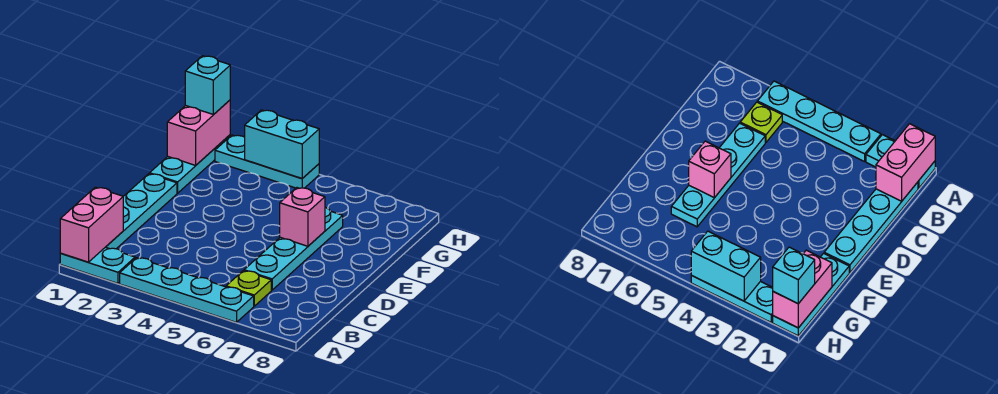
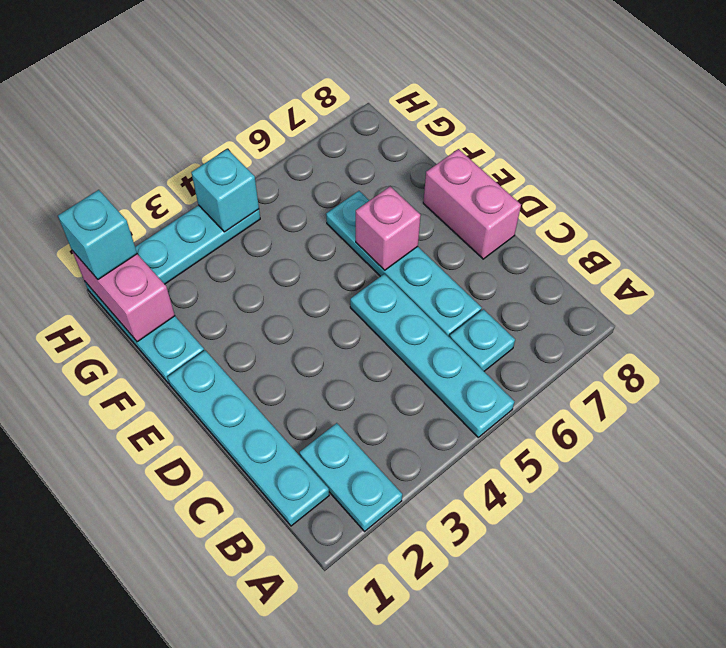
cyan 1x2 plate [60,247,135,283] -> cyan 1x2 plate turned to [299,423,402,531]
pink 1x2 brick [60,187,123,262] -> pink 1x2 brick moved to [423,149,521,259]
cyan 1x4 plate [120,258,254,322] -> cyan 1x4 plate turned to [350,274,515,437]
lime 1x1 plate [226,271,271,306] -> cyan 1x1 plate [450,309,515,371]
cyan 1x2 brick [245,110,319,178] -> cyan 1x1 brick [191,149,259,232]

